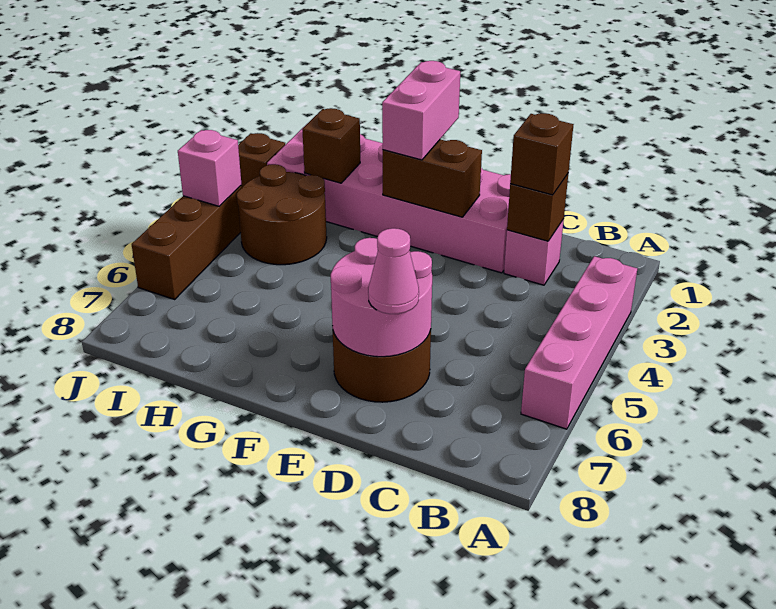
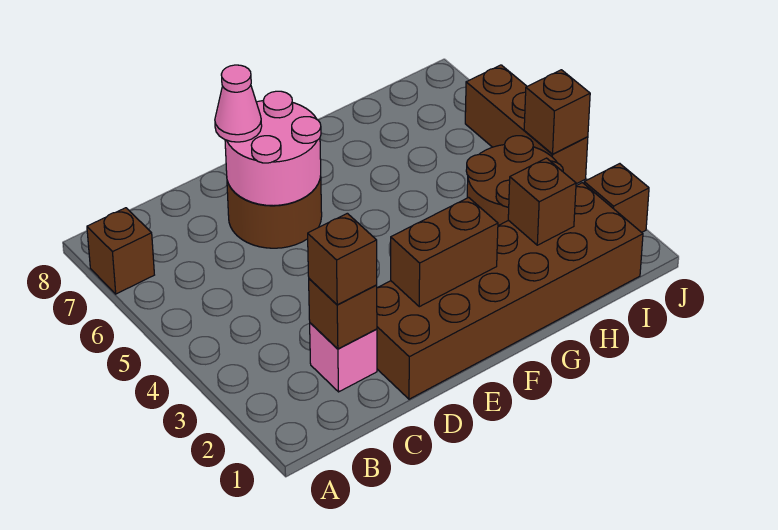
pink 1x4 brick [521,256,637,429] -> none
none -> brown 1x1 brick [87,208,154,294]
pink 2x6 brick [267,124,511,273] -> brown 2x6 brick [377,183,643,399]
pink 1x2 brick [382,61,460,160] -> none
pink 1x1 brick [178,130,242,206] -> brown 1x1 brick [524,70,590,154]

